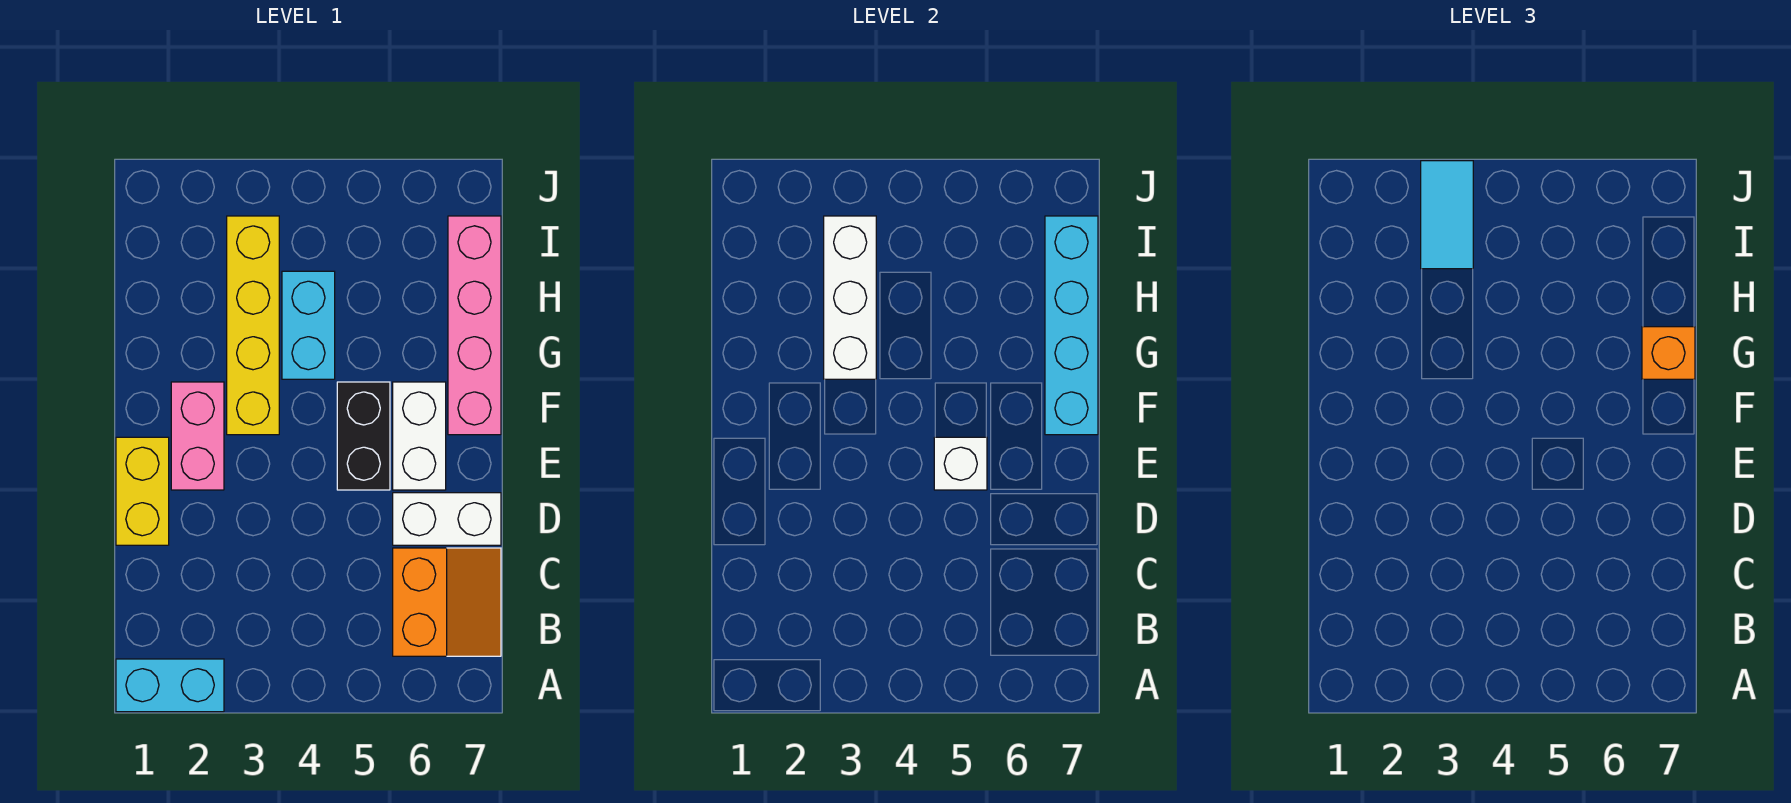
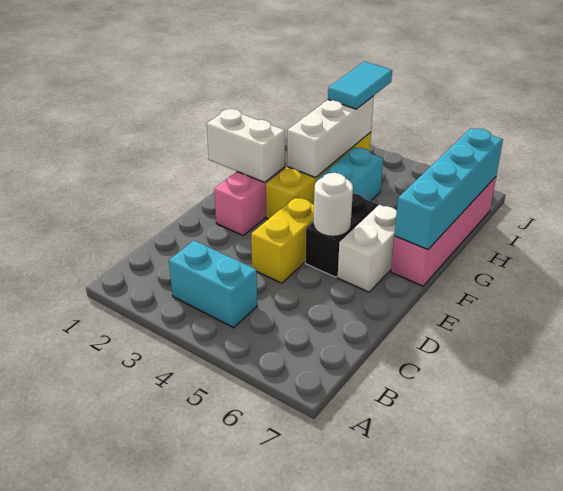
cyan 1x2 brick [116,659,224,712] -> cyan 1x2 brick moved to [169,241,257,328]
orange 2x2 slope [393,548,501,656] -> none
yellow 1x2 brick [116,437,169,545] -> yellow 1x2 brick moved to [251,197,314,283]
white 1x2 brick [393,493,501,545] -> white 1x2 brick moved to [207,109,285,182]
white 1x1 brick [934,437,987,490] -> white 1x1 round brick [313,173,353,236]
orange 1x1 brick [1642,327,1695,379] -> none

